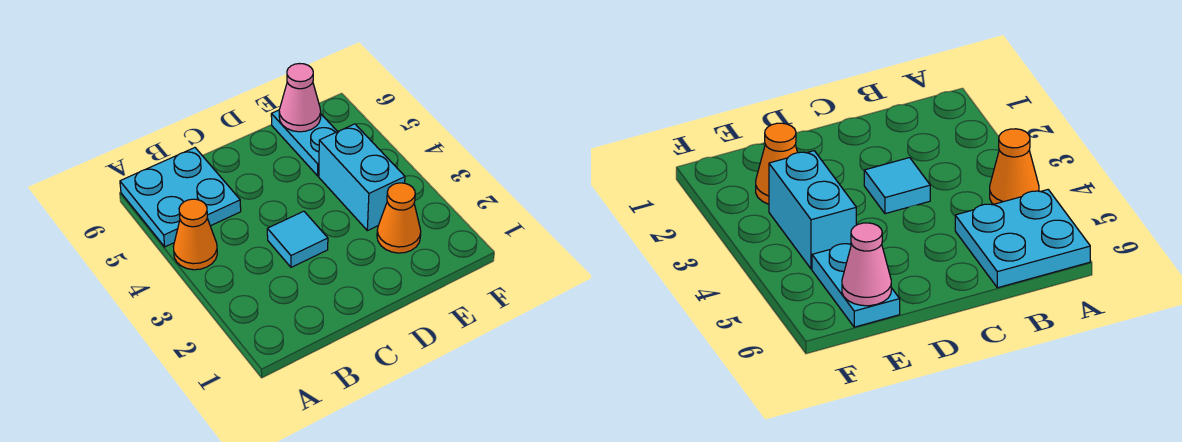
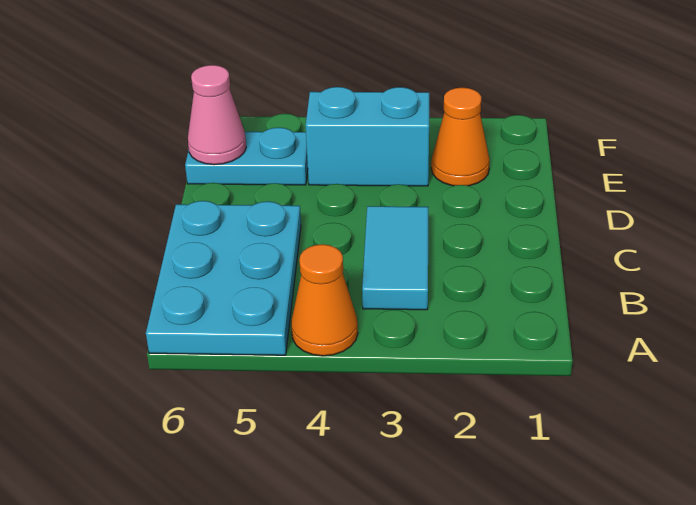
cyan 2x2 plate [120,148,241,247] -> cyan 2x3 plate [146,201,301,355]
cyan 1x1 tile [267,211,328,267] -> cyan 1x2 tile [362,206,428,310]

